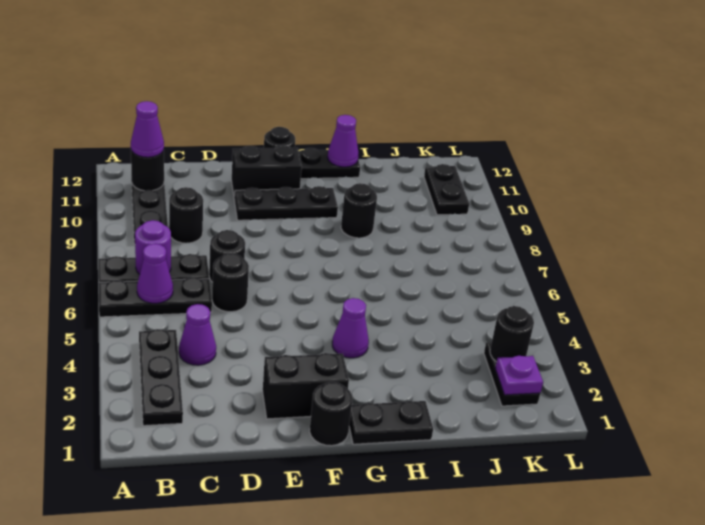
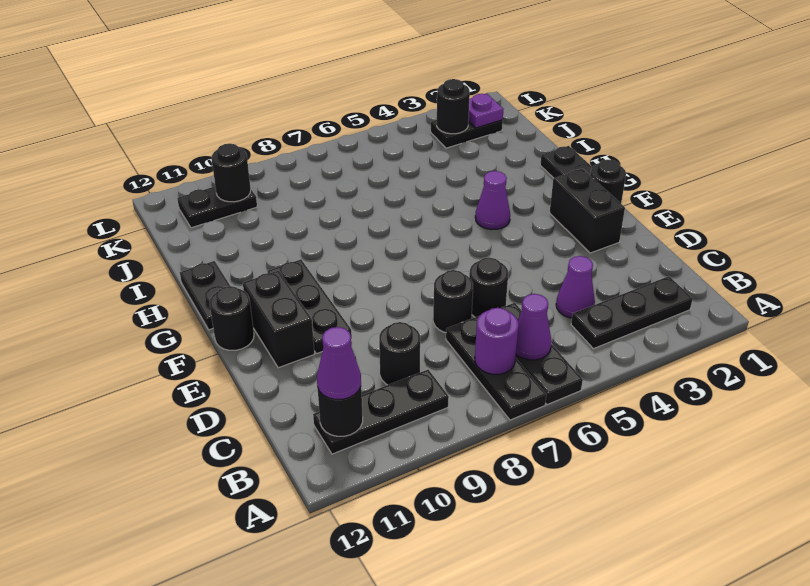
black 1x1 round brick [341,183,377,238] -> black 1x1 round brick moved to [211,143,251,202]
purple 1x1 cone [328,115,358,167] -> none

